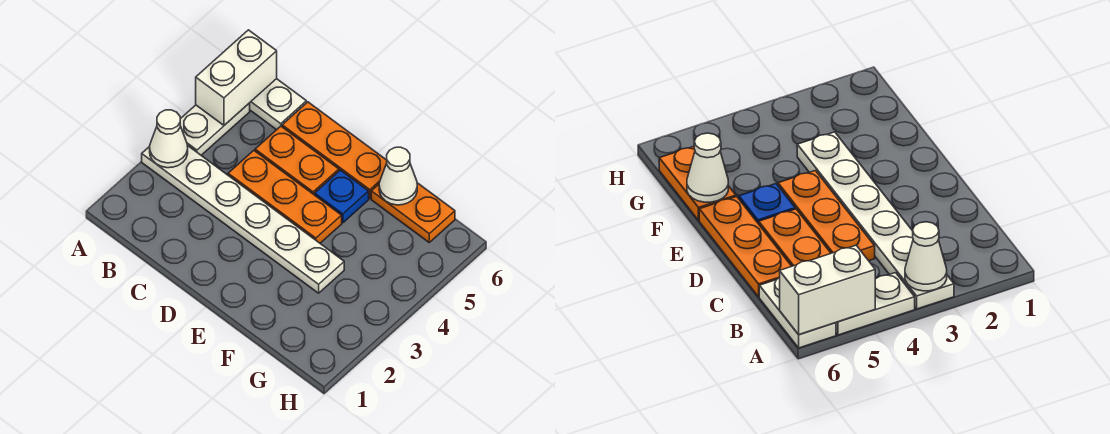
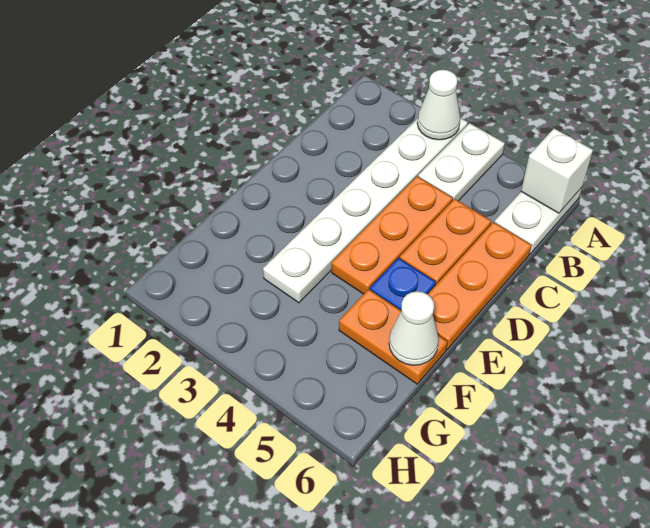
white 1x2 plate [180,103,250,155] -> white 1x2 plate turned to [418,123,505,201]
white 1x2 brick [196,30,277,125] -> white 1x1 brick [521,129,593,213]
orange 1x2 plate [371,183,455,242] -> orange 1x2 plate turned to [339,289,447,384]

